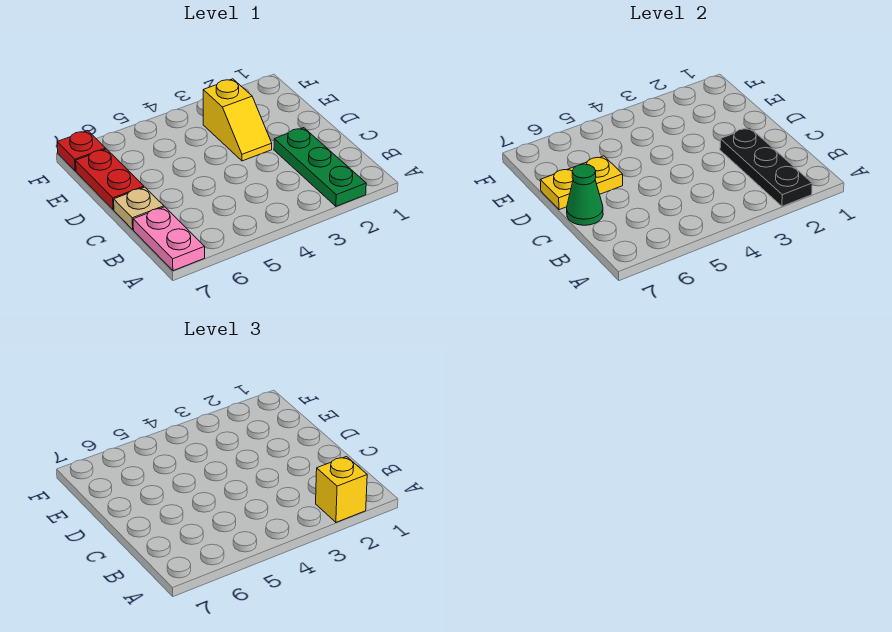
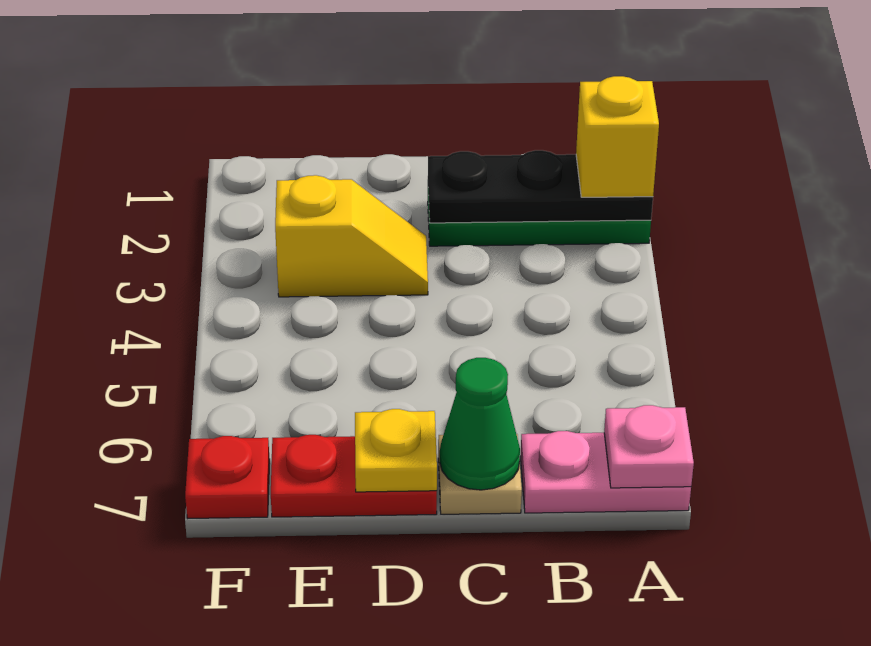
none -> pink 1x1 plate [604,405,694,488]
yellow 1x2 plate [540,156,623,210] -> yellow 1x1 plate [355,409,437,492]

